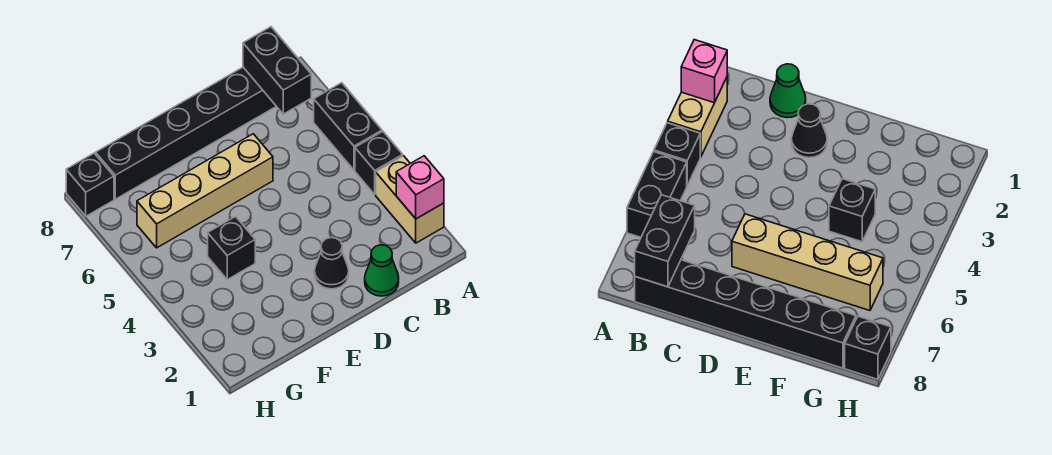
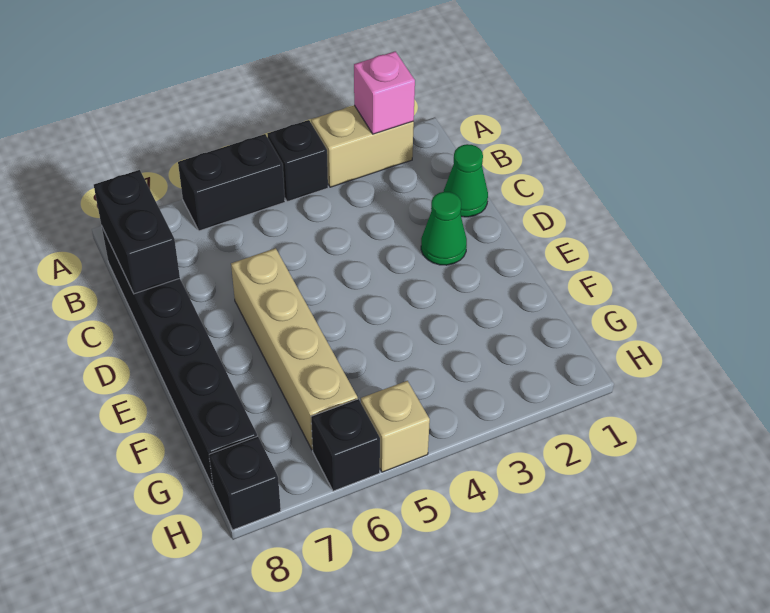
black 1x2 brick [243,27,311,114] -> black 1x2 brick turned to [94,170,180,294]
black 1x1 cone [314,238,349,289] -> green 1x1 cone [421,192,467,265]
black 1x1 brick [208,217,255,279] -> black 1x1 brick moved to [311,399,380,491]
none -> tan 1x1 brick [361,381,430,472]

